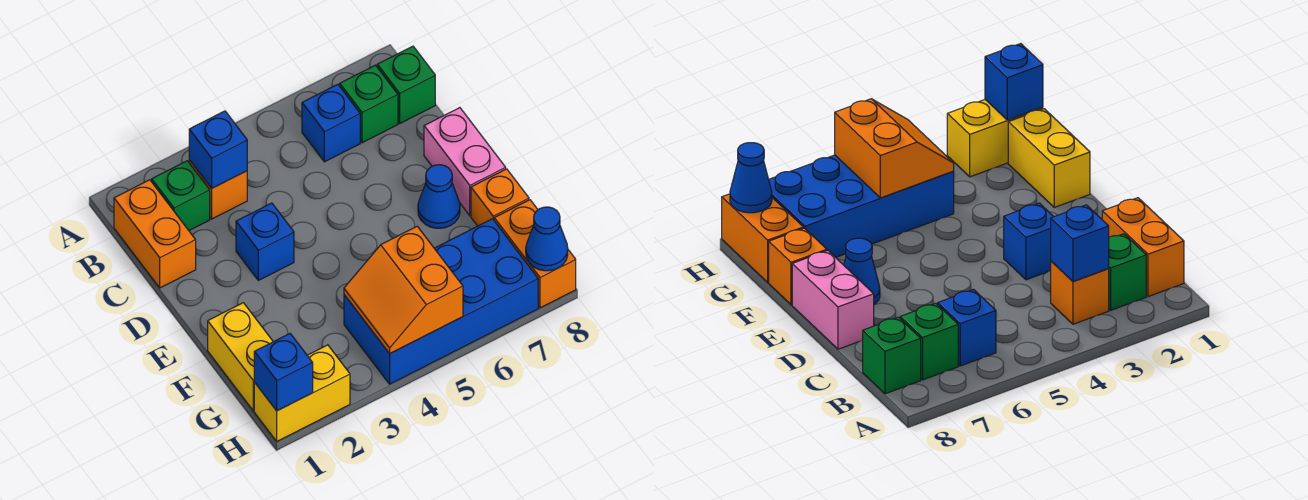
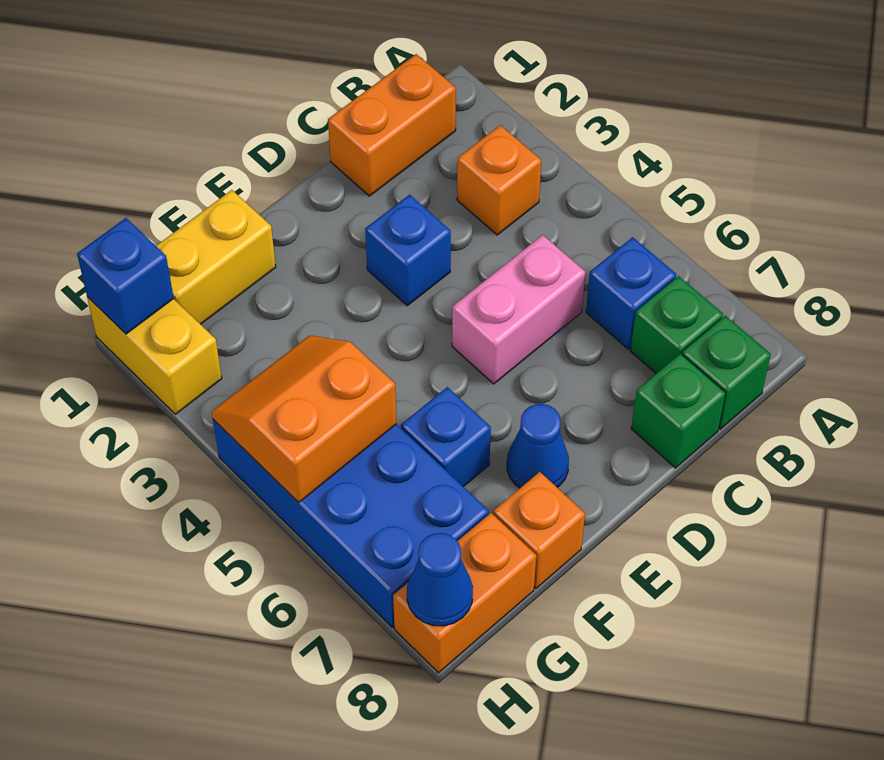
green 1x1 brick [152,161,210,231] -> green 1x1 brick moved to [631,354,726,468]
blue 1x1 brick [189,111,247,188] -> blue 1x1 brick moved to [401,387,491,487]
pink 1x2 brick [424,108,506,216] -> pink 1x2 brick moved to [452,235,585,384]

